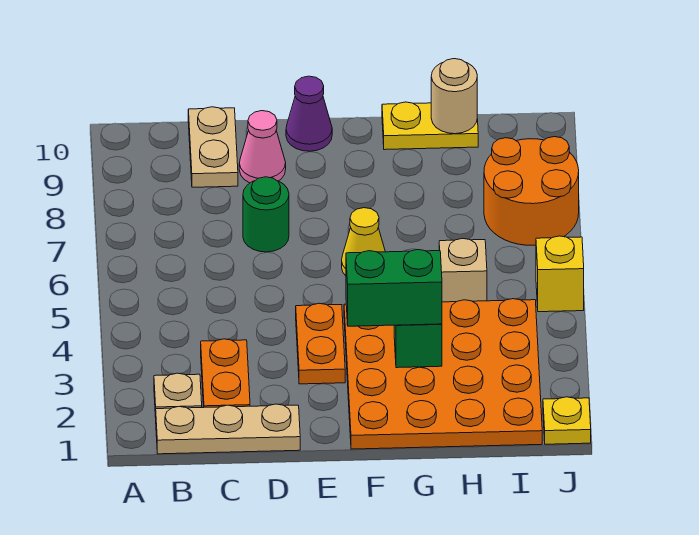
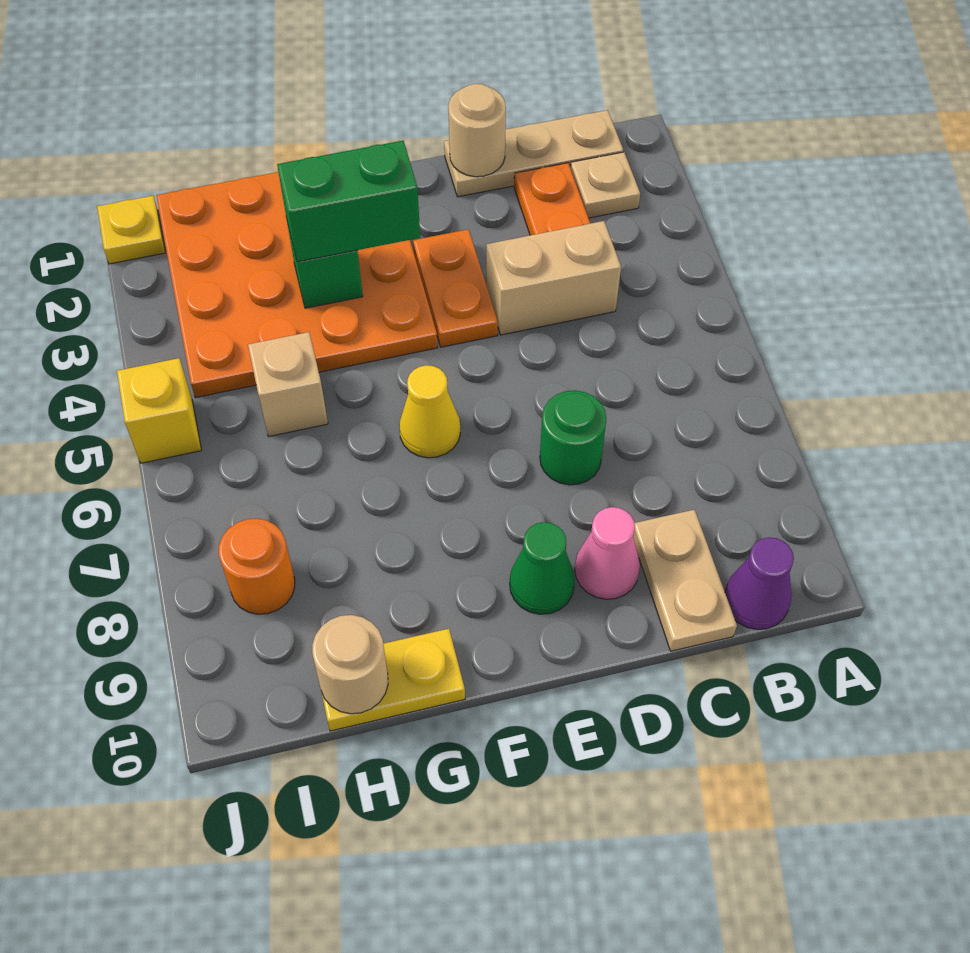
none -> tan 1x2 brick [486,221,621,335]
none -> tan 1x1 round brick [448,84,506,177]
none -> green 1x1 cone [510,522,575,614]
purple 1x1 cone [286,76,332,151] -> purple 1x1 cone moved to [725,537,794,630]
orange 2x2 round brick [484,137,579,245] -> orange 1x1 round brick [219,518,295,614]

